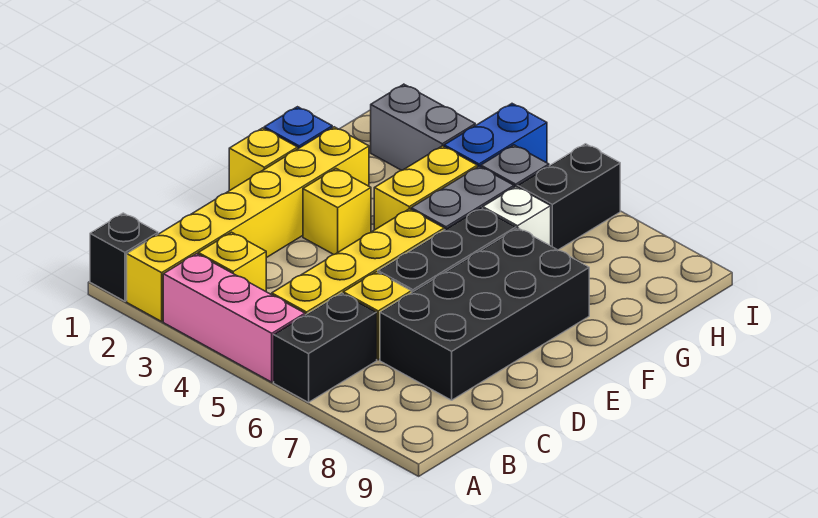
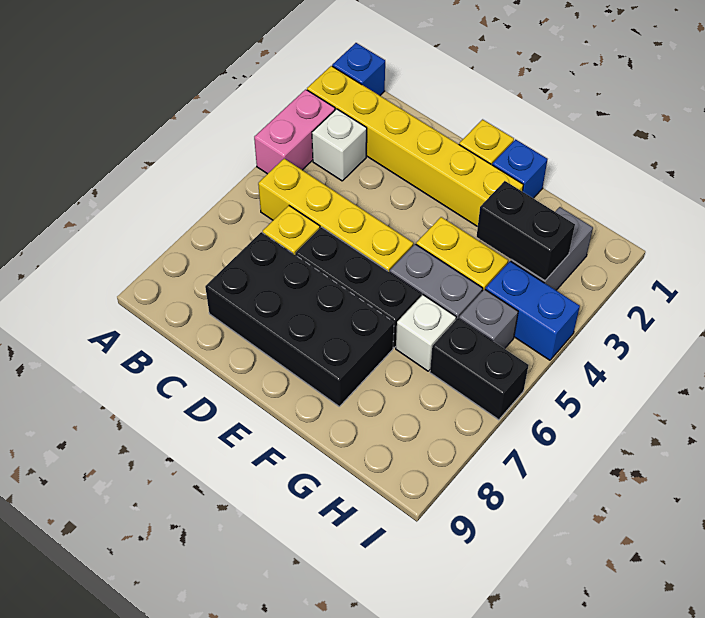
black 1x1 brick [90,213,158,301] -> blue 1x1 brick [332,43,385,96]
pink 1x3 brick [163,254,305,382] -> pink 1x2 brick [254,89,335,174]
black 1x2 brick [274,293,377,402] -> black 1x2 brick moved to [477,181,575,281]
yellow 1x1 brick [198,232,266,291] -> white 1x1 brick [312,109,367,181]
yellow 1x1 brick [303,169,371,255] -> none

